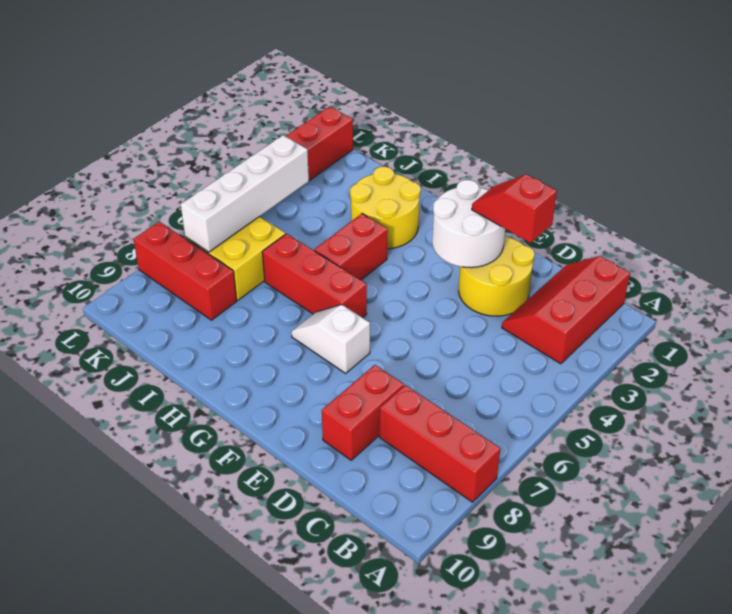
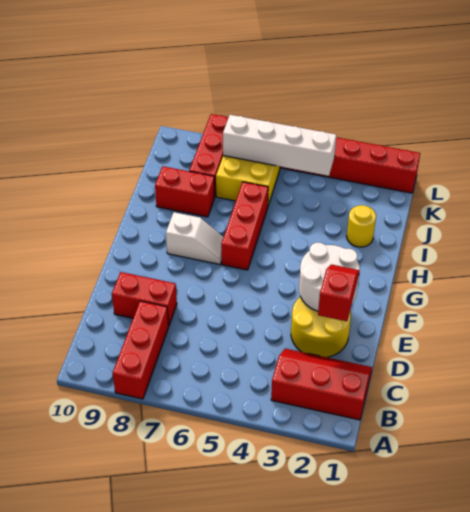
white 1x2 slope [291,305,370,373] -> white 1x2 slope turned to [166,212,223,264]
yellow 2x2 round brick [350,167,421,249] -> yellow 1x1 round brick [347,205,376,247]
red 1x2 brick [314,214,388,280] -> red 1x2 brick moved to [155,166,215,217]

